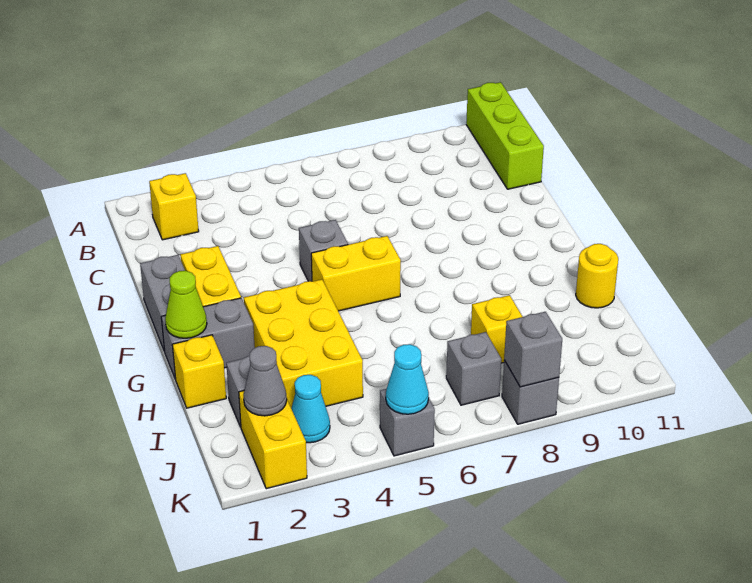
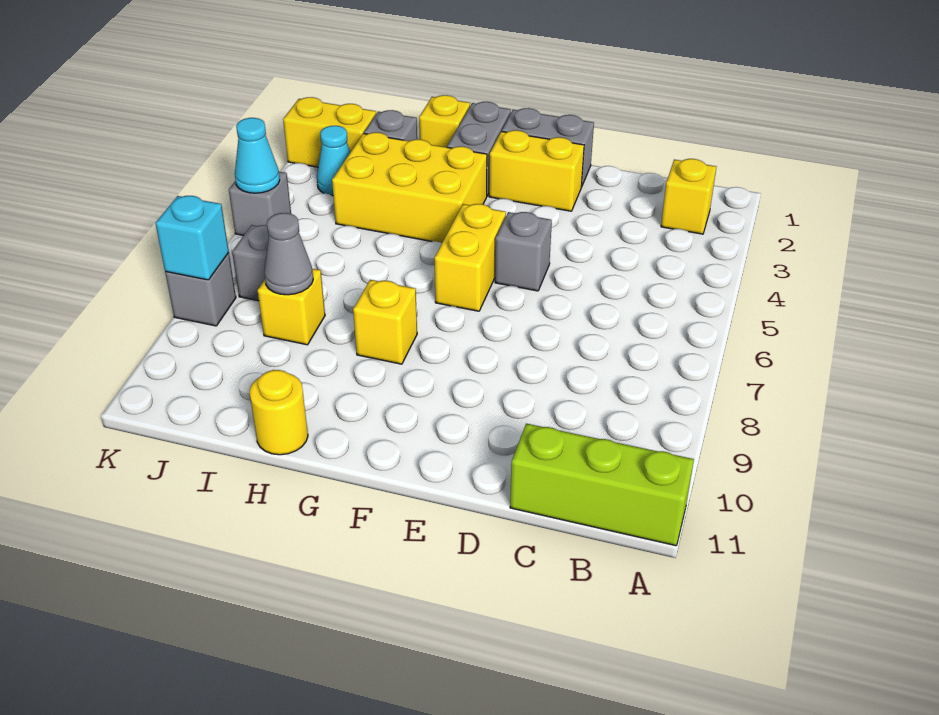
lime 1x1 cone [165,271,207,338] -> none
none -> yellow 1x1 brick [353,280,417,364]
grey 1x1 cone [244,346,287,416] -> grey 1x1 cone moved to [264,213,313,295]
grey 1x1 brick [504,312,562,387] -> cyan 1x1 brick [155,196,229,280]

